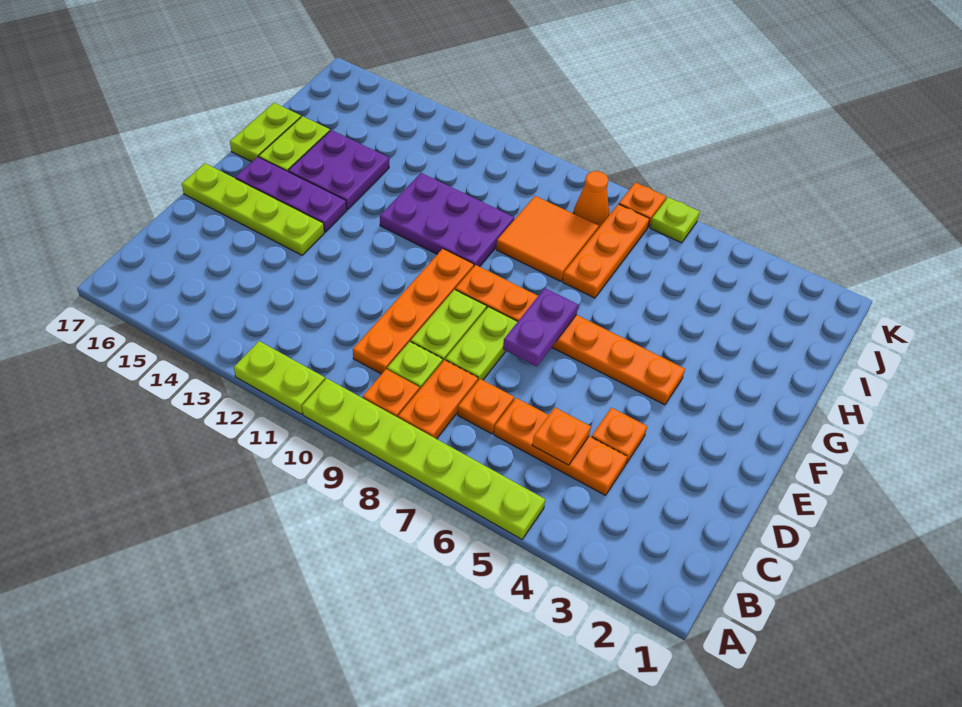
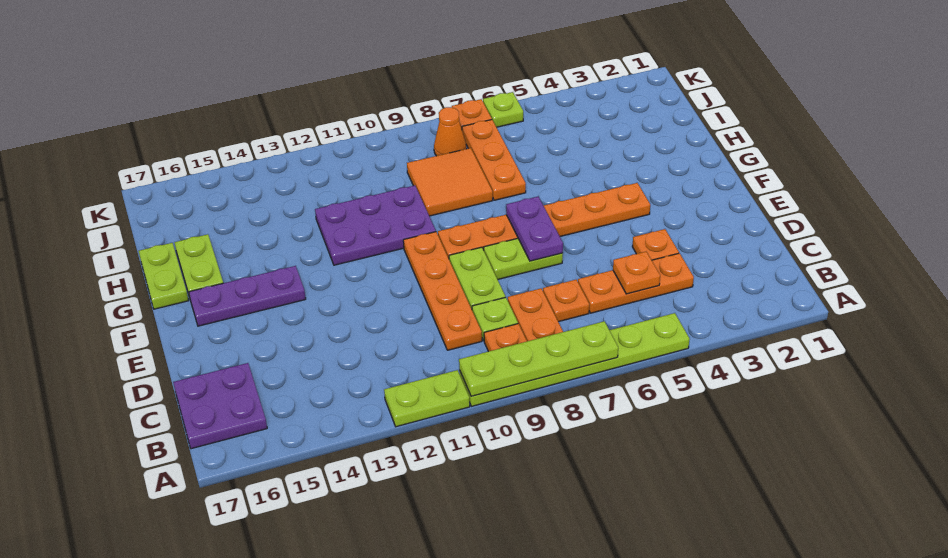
lime 1x2 plate [445,307,518,380] -> lime 1x2 plate turned to [484,238,563,279]
lime 1x4 plate [182,163,324,255] -> lime 1x4 plate moved to [459,321,618,396]
purple 2x2 plate [288,130,389,209] -> purple 2x2 plate moved to [173,363,267,449]

